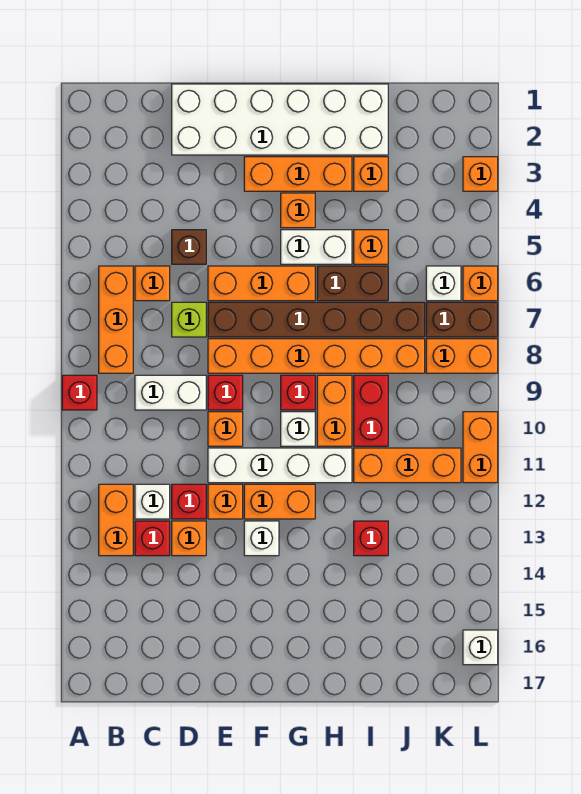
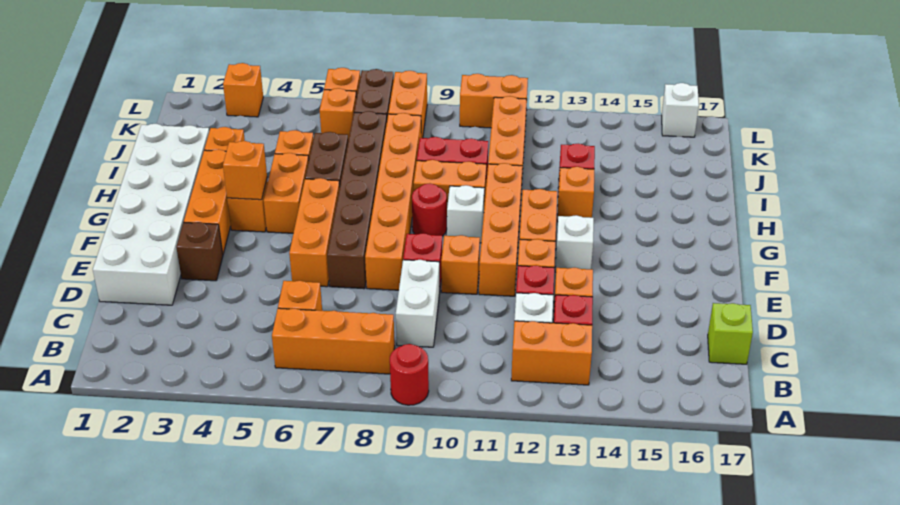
red 1x1 brick [62,375,97,410] -> red 1x1 round brick [390,344,429,405]
brown 1x1 brick [172,230,206,264] -> brown 1x1 brick moved to [176,222,223,281]
lime 1x1 brick [172,302,206,337] -> lime 1x1 brick moved to [708,303,753,364]
white 1x4 brick [208,448,352,483] -> orange 1x4 brick [479,163,522,296]
none -> orange 1x1 brick [223,141,267,200]
white 1x2 brick [281,230,352,264] -> orange 1x2 brick [264,153,309,233]
red 1x1 brick [281,375,315,410] -> red 1x1 round brick [412,184,447,236]
none -> orange 1x1 brick [557,167,594,222]
white 1x1 brick [426,266,461,301] -> orange 1x1 brick [320,88,356,140]

